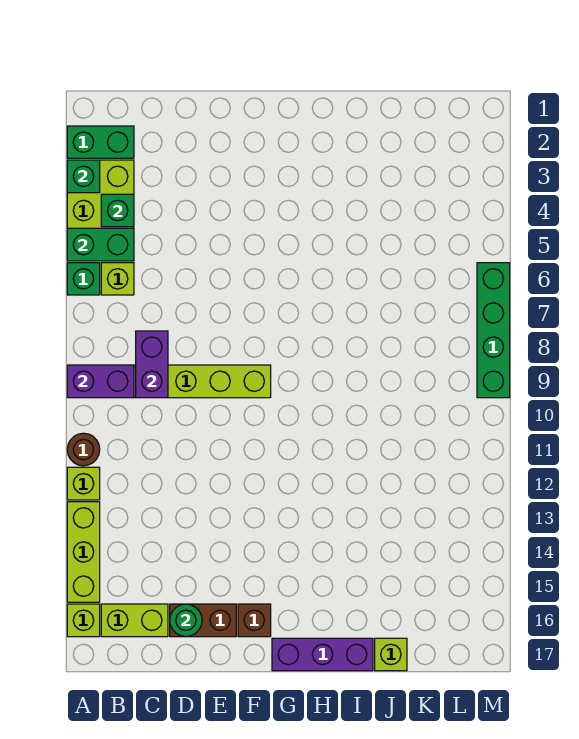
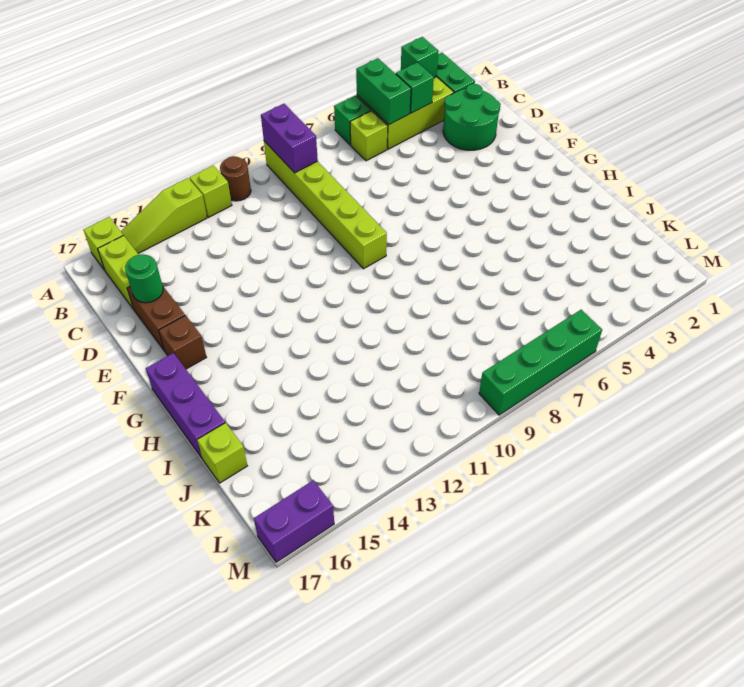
lime 1x3 brick [67,502,100,602] -> lime 1x3 slope [121,178,207,253]
none -> green 2x2 round brick [443,84,501,150]
purple 1x2 brick [136,331,168,398] -> purple 1x2 brick moved to [254,480,334,562]

